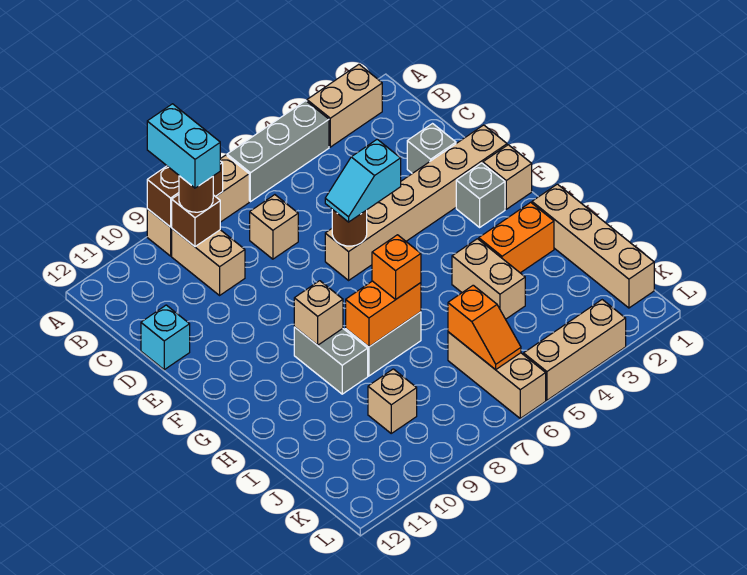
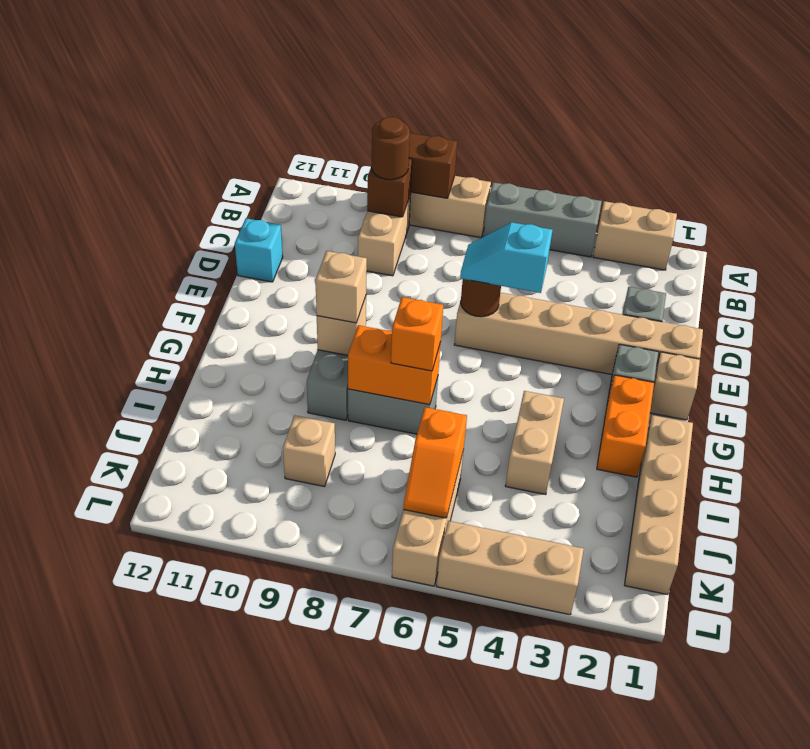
cyan 1x2 brick [147,104,220,188] -> none
tan 1x1 brick [250,195,298,259] -> tan 1x1 brick moved to [315,251,367,323]
orange 1x2 brick [479,202,554,273] -> orange 1x2 brick turned to [597,375,654,477]

